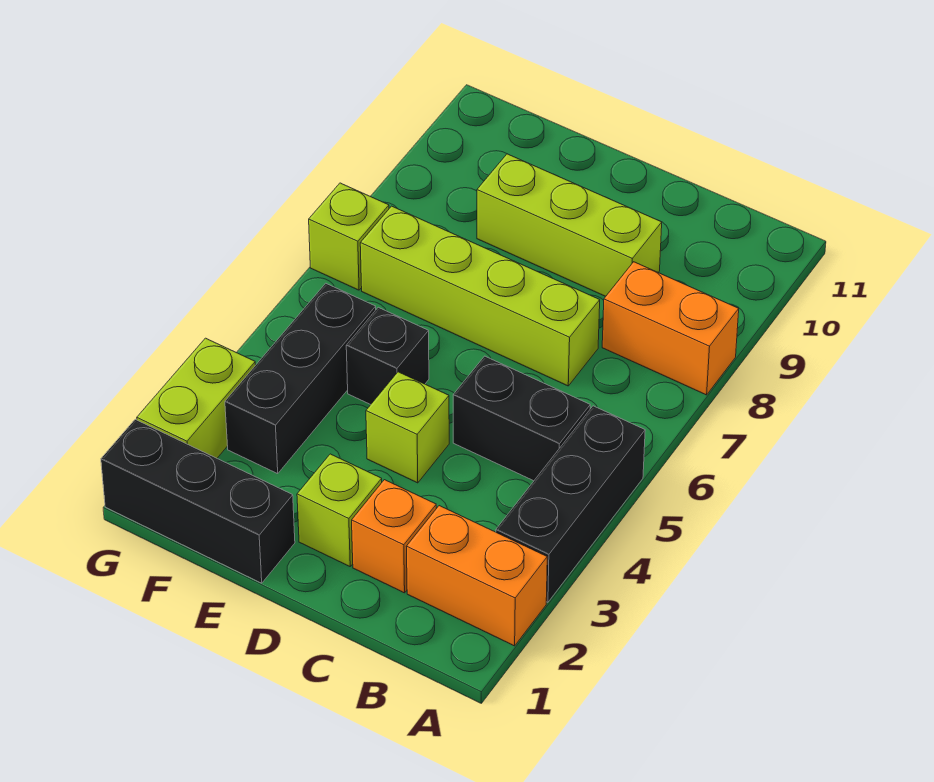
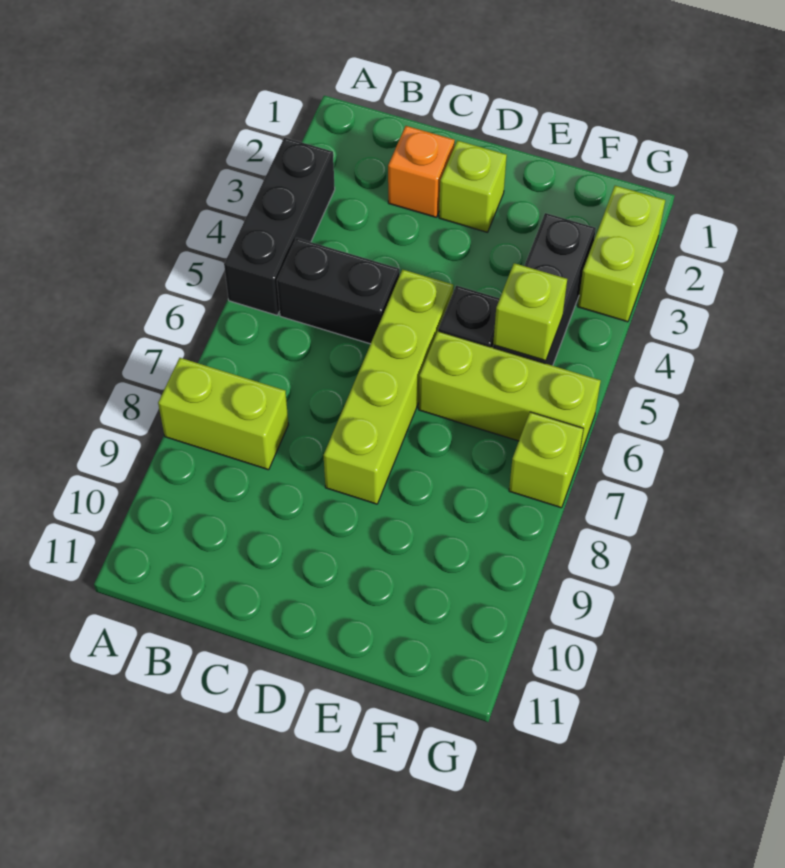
orange 1x2 brick [407,506,547,646] -> none
orange 1x2 brick [602,262,739,395] -> lime 1x2 brick [158,358,288,470]
lime 1x4 brick [360,206,600,386] -> lime 1x4 brick turned to [323,270,453,504]
lime 1x3 brick [477,154,662,296] -> lime 1x3 brick moved to [419,331,601,458]
lime 1x1 brick [366,372,449,483] -> lime 1x1 brick moved to [493,263,567,361]
black 1x3 brick [101,419,295,583] -> none

